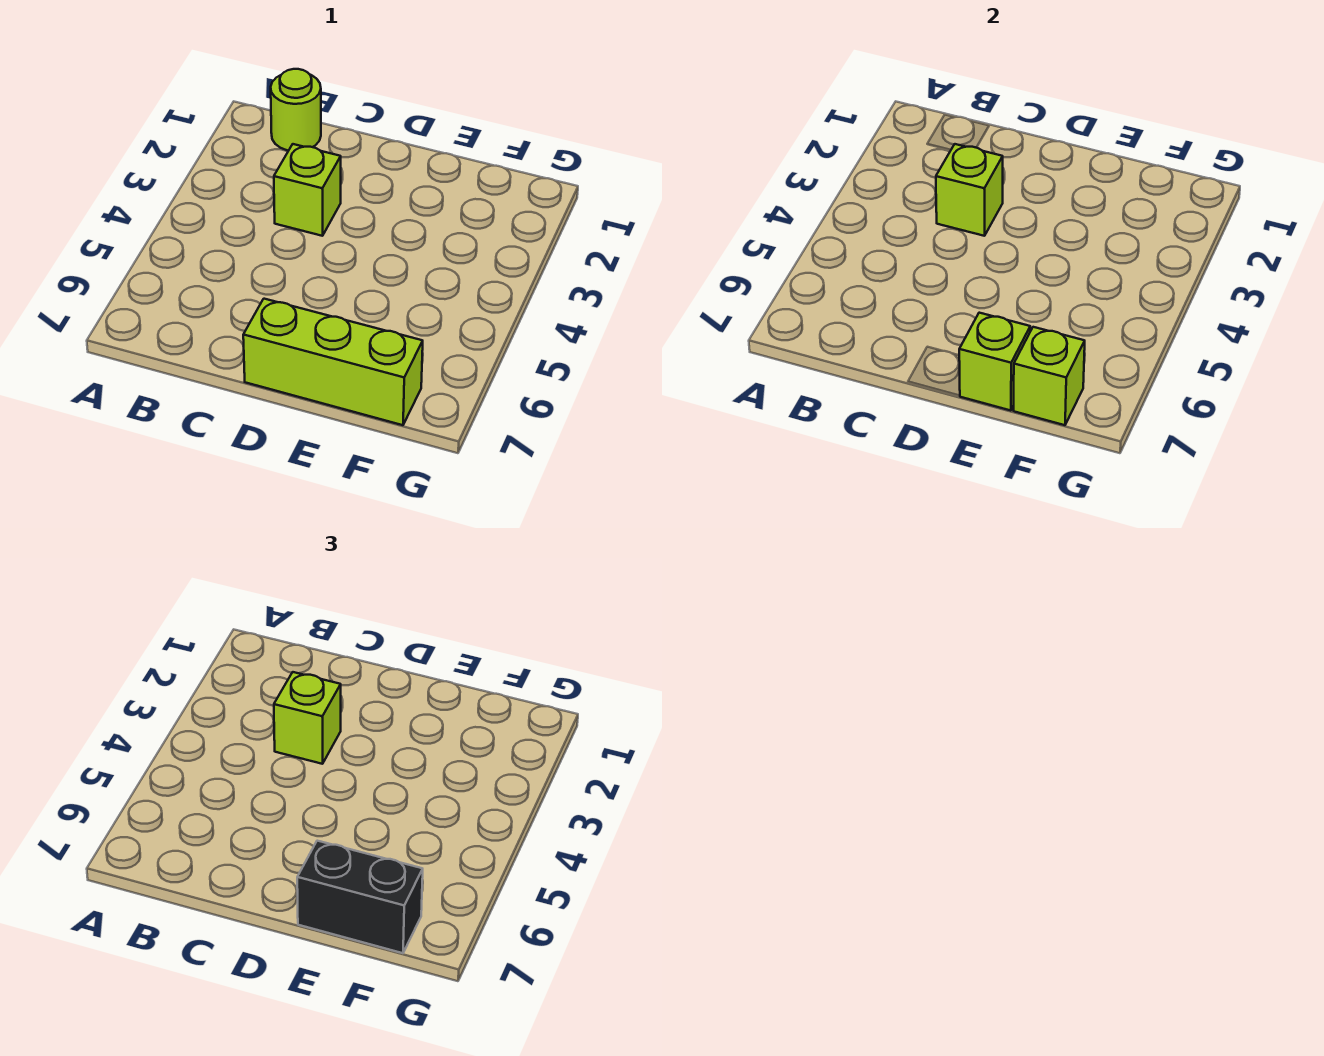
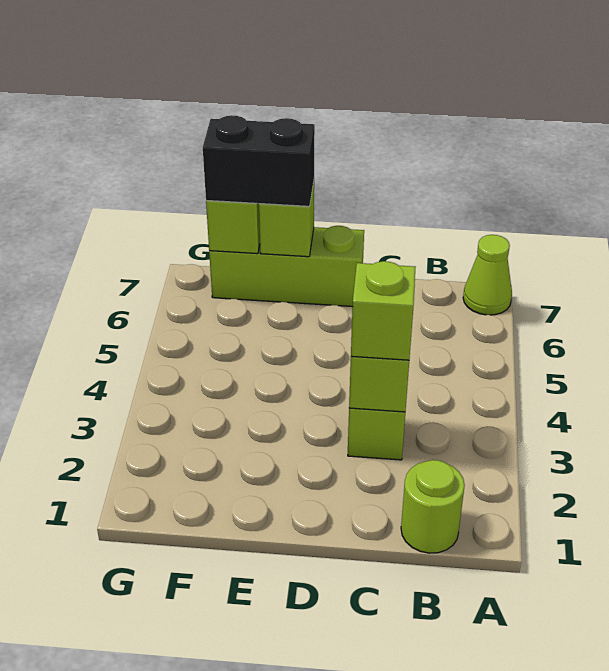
none -> lime 1x1 cone [463,235,512,315]

